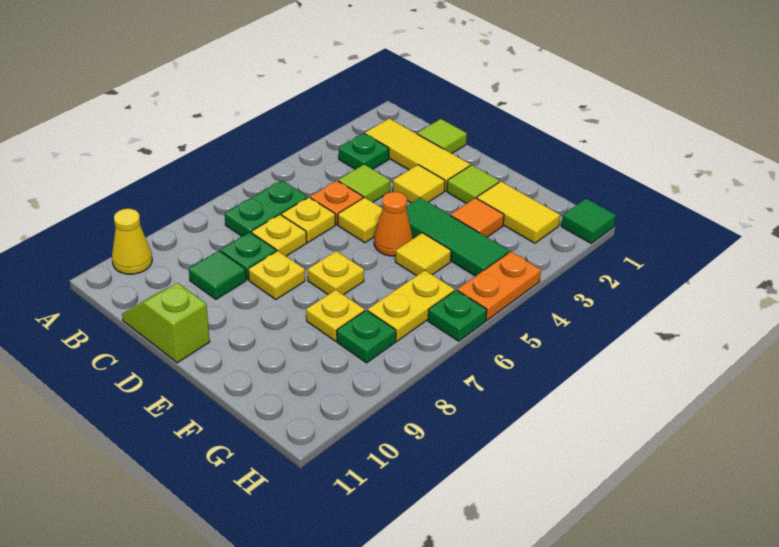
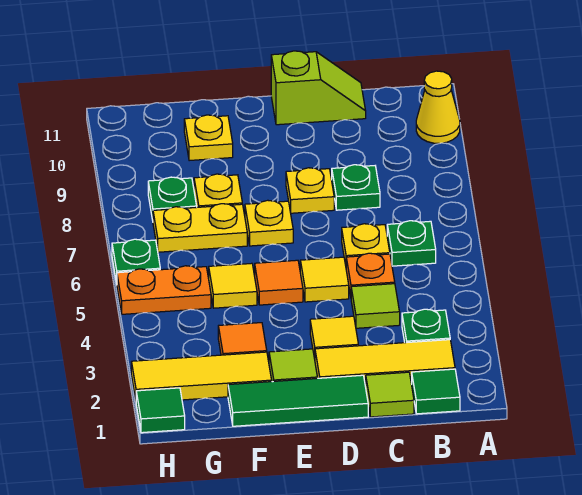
green 1x2 plate [225,180,308,236] -> green 1x1 plate [387,221,436,266]
yellow 1x1 plate [251,215,307,256] -> yellow 1x1 plate moved to [184,115,233,161]
green 1x1 tile [189,251,246,299] -> green 1x1 tile moved to [412,369,460,414]
green 1x3 tile [406,198,509,276] -> green 1x3 tile moved to [228,375,368,426]
orange 1x1 cone [374,192,413,256] -> orange 1x1 tile [255,260,303,305]
yellow 1x2 tile [477,182,560,243] -> yellow 1x3 tile [131,352,272,400]
yellow 1x2 plate [368,270,455,341] -> yellow 1x2 plate turned to [153,204,247,252]
orange 1x2 plate [457,252,541,320] -> orange 1x2 plate turned to [117,266,211,314]

